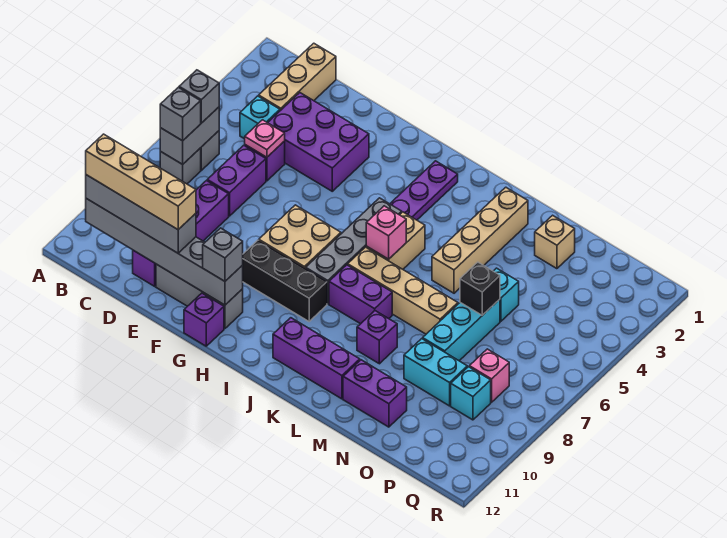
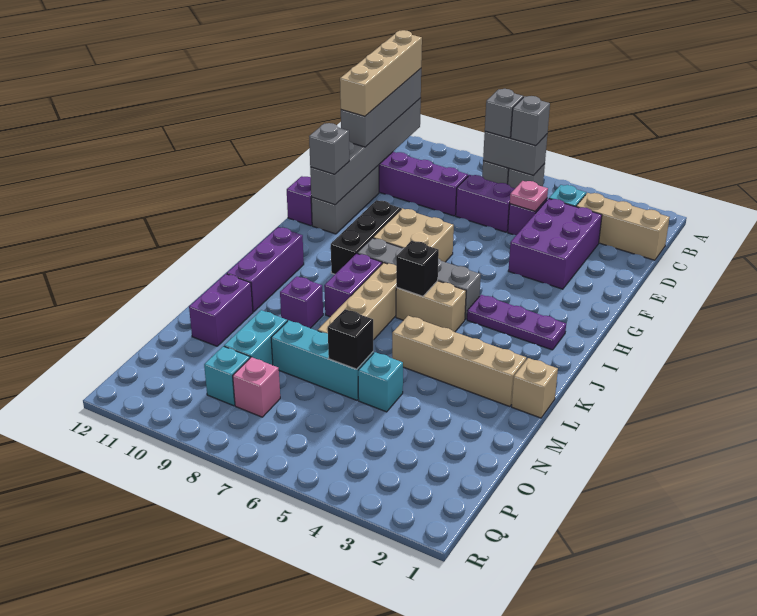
pink 1x1 brick [366,206,406,259] -> black 1x1 brick [396,241,439,296]
tan 1x1 brick [535,215,575,269] -> tan 1x1 brick moved to [512,358,558,418]

